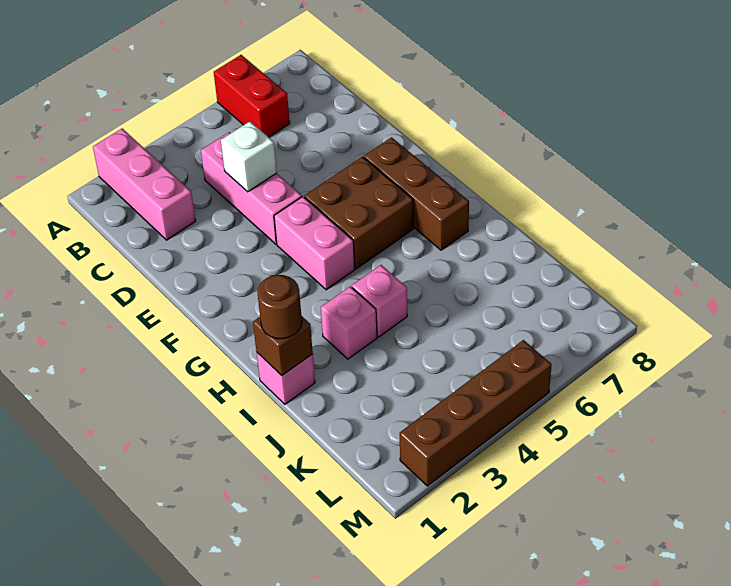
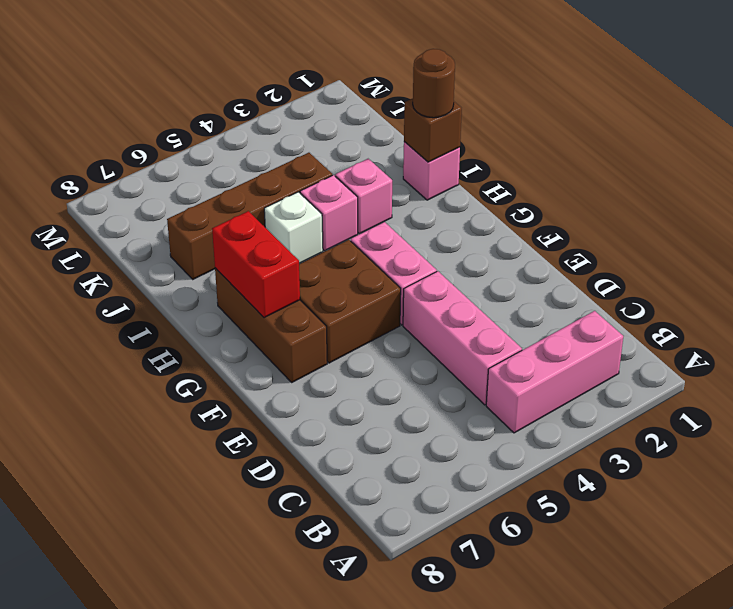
pink 1x3 brick [93,129,196,240] -> pink 1x3 brick turned to [486,311,623,433]
red 1x2 brick [214,55,290,137] -> red 1x2 brick moved to [212,211,300,318]
white 1x1 brick [221,121,277,192] -> white 1x1 brick moved to [264,192,323,264]
brown 1x4 brick [400,340,552,486] -> brown 1x4 brick moved to [167,153,332,279]

